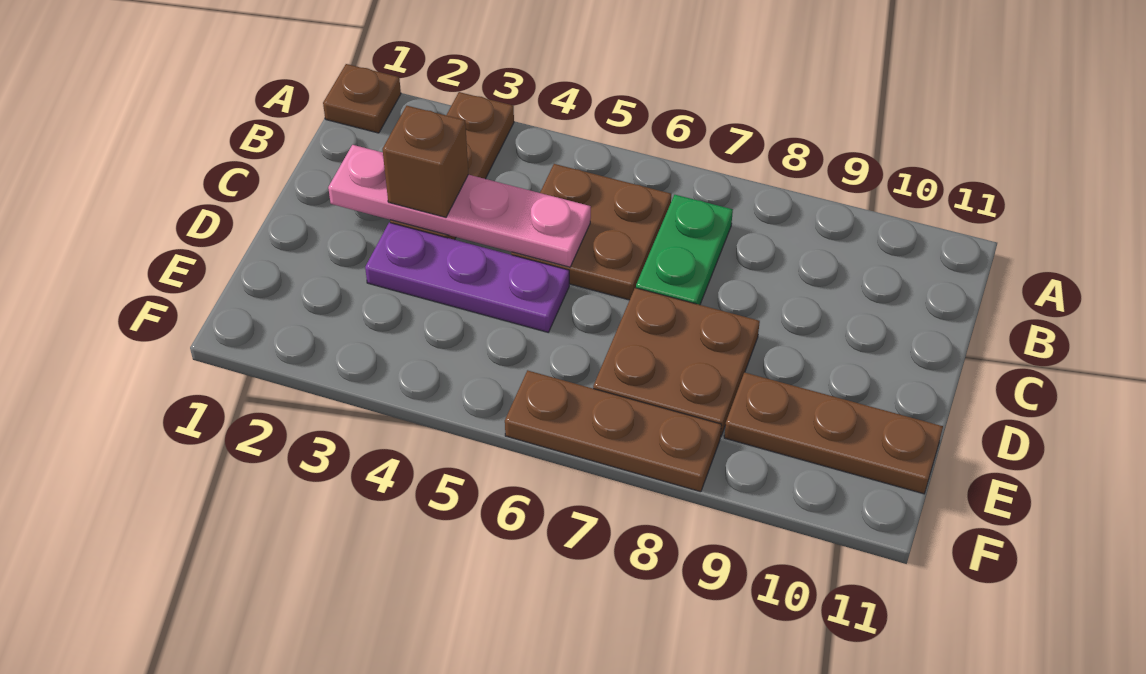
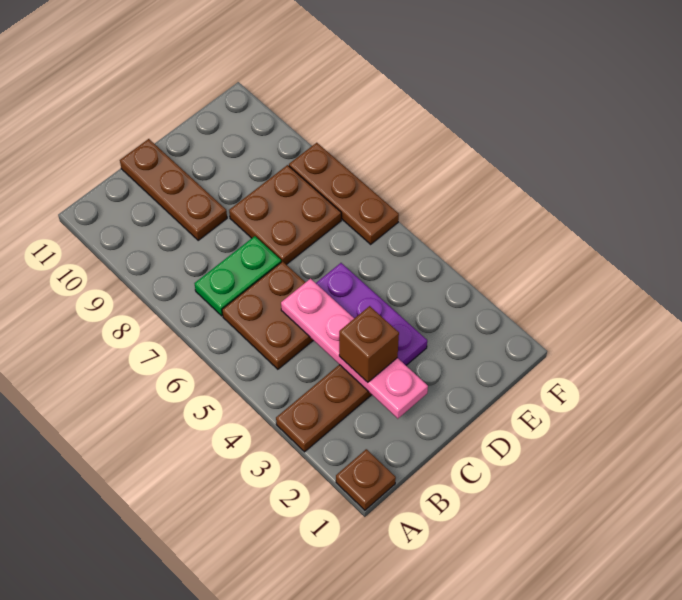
brown 1x3 plate [724,372,943,494] -> brown 1x3 plate moved to [120,139,227,240]

